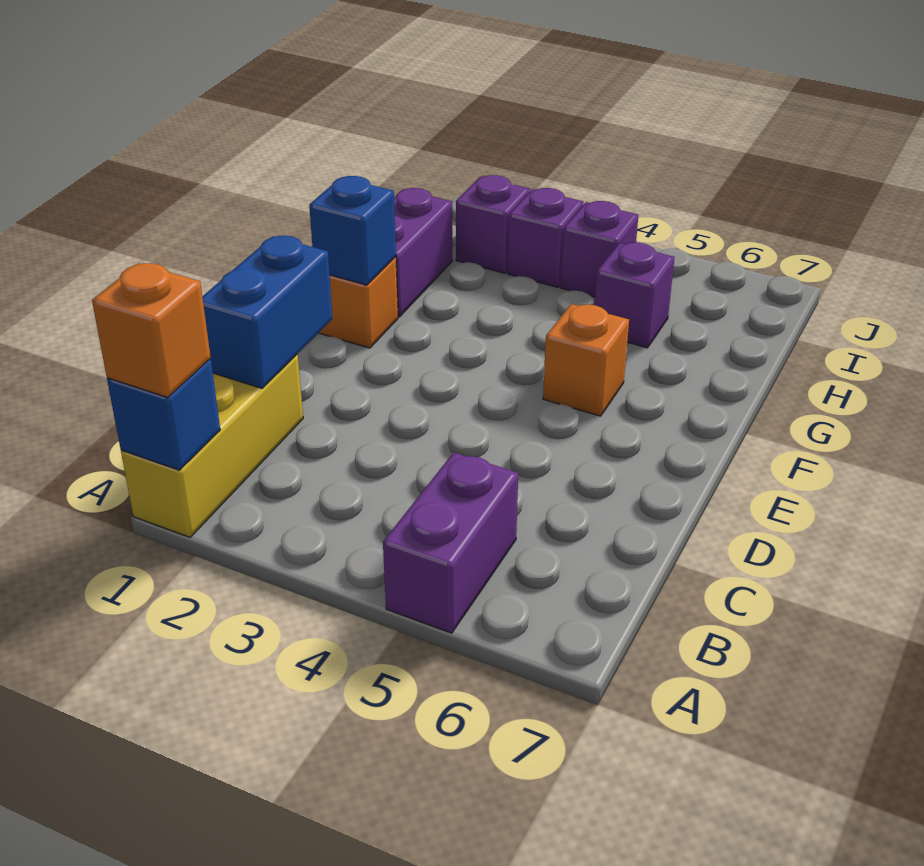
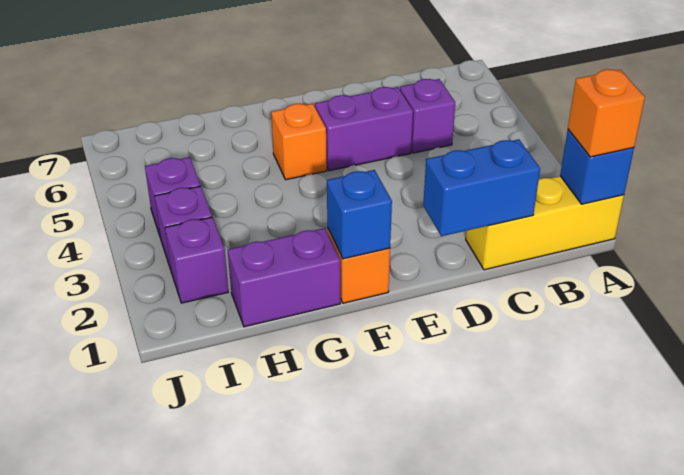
purple 1x2 brick [383,452,518,633] -> purple 1x2 brick moved to [315,87,413,171]
purple 1x1 brick [595,243,675,348] -> purple 1x1 brick moved to [400,79,455,153]

